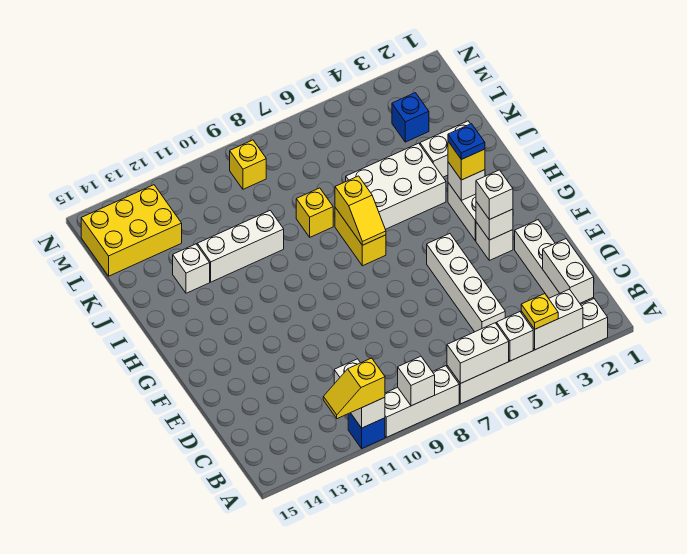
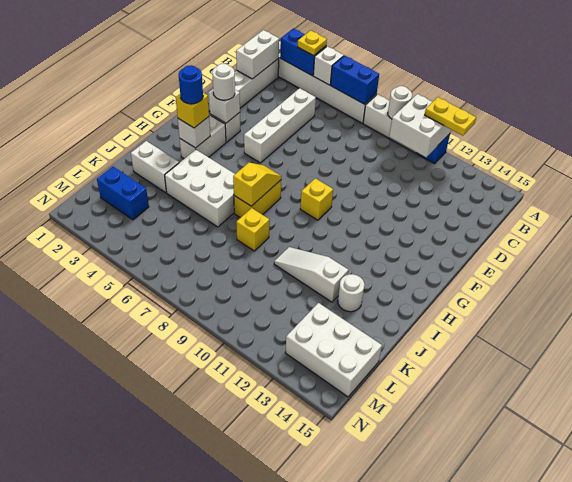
white 1x2 brick [521,289,583,350] -> blue 1x2 brick [280,28,326,76]
white 1x2 brick [447,323,509,384] -> blue 1x2 brick [330,55,379,104]
white 1x1 brick [398,356,435,406] -> white 1x1 round brick [388,86,412,119]
white 1x2 brick [334,359,385,428] -> white 2x2 brick [389,94,451,157]
yellow 1x2 slope [323,358,385,419] -> yellow 1x2 plate [425,97,476,136]
white 1x1 brick [476,170,513,220] -> white 1x1 round brick [212,64,235,100]
blue 1x1 plate [448,124,485,160] -> blue 1x1 round brick [179,65,203,104]
white 1x3 brick [197,210,284,282] -> white 1x3 slope [274,247,348,302]
white 1x1 brick [173,244,210,293] -> white 1x1 round brick [338,274,364,312]
blue 1x1 brick [392,93,429,142] -> blue 1x2 brick [97,167,149,220]
yellow 2x3 brick [81,185,182,276] -> white 2x3 brick [285,303,382,397]
yellow 1x1 brick [230,140,266,189] -> yellow 1x1 brick moved to [300,178,333,220]

